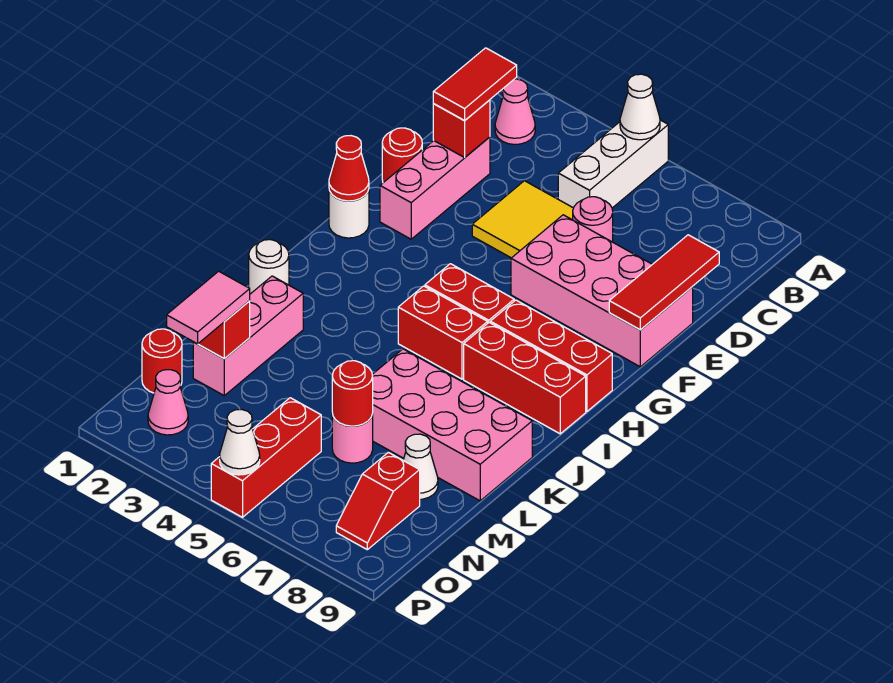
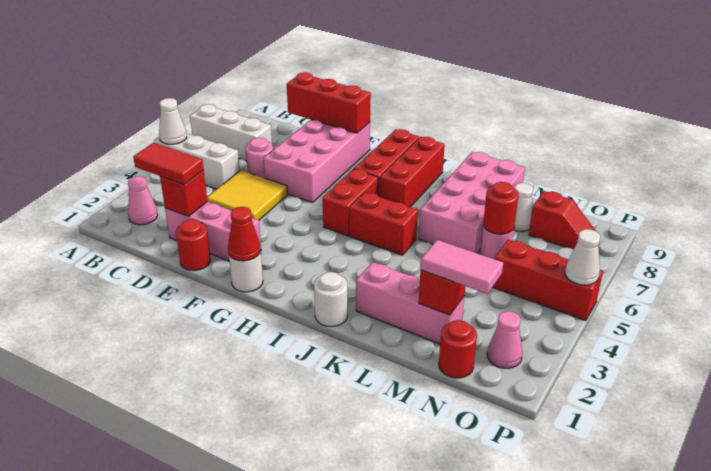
none -> white 1x3 brick [190,104,272,161]
red 1x3 tile [609,235,719,330] -> red 1x3 brick [287,72,371,133]
red 1x2 brick [398,286,488,379] -> red 1x2 brick turned to [349,192,418,255]

